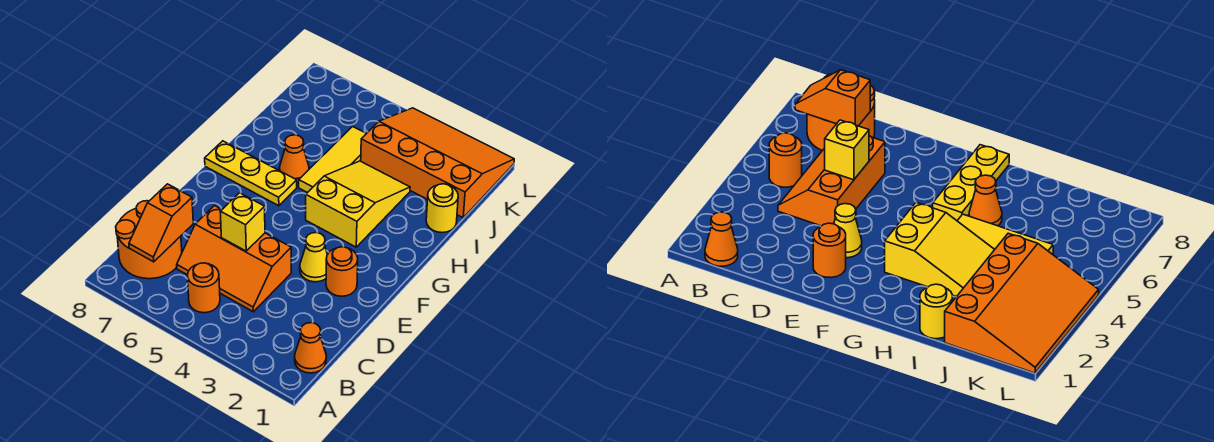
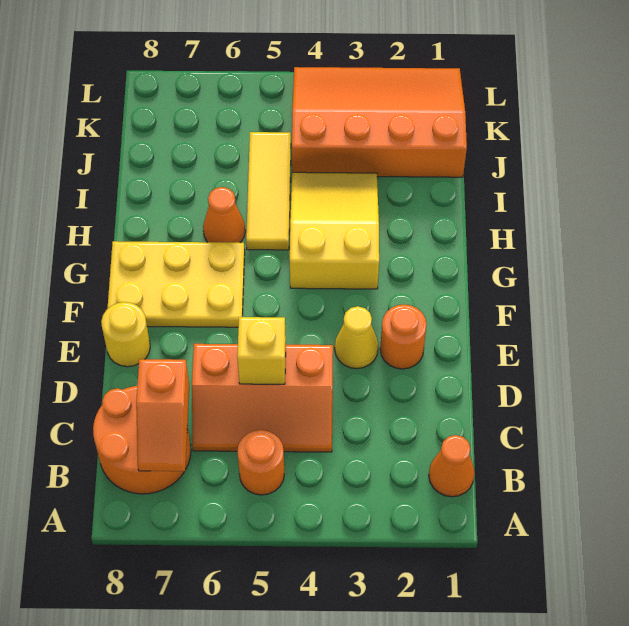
yellow 1x3 plate [205,141,297,206] -> yellow 2x3 plate [107,241,245,327]
yellow 1x1 round brick [426,184,458,233] -> yellow 1x1 round brick moved to [101,302,150,367]

